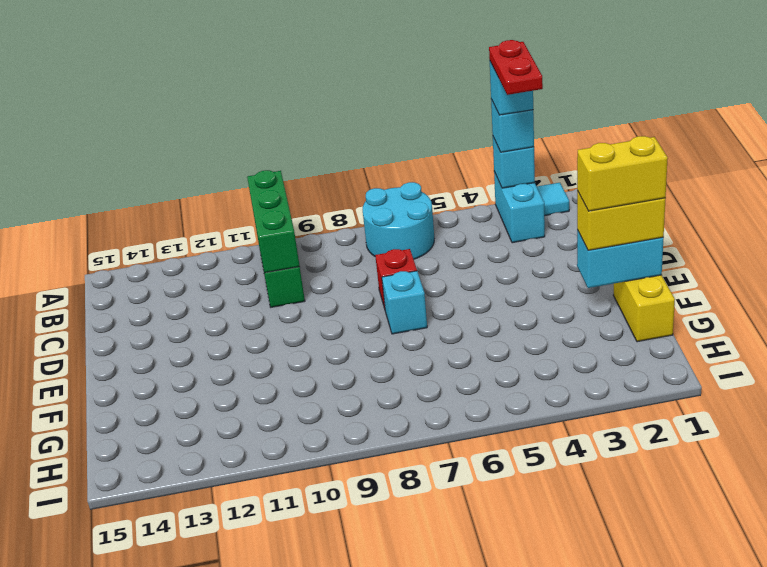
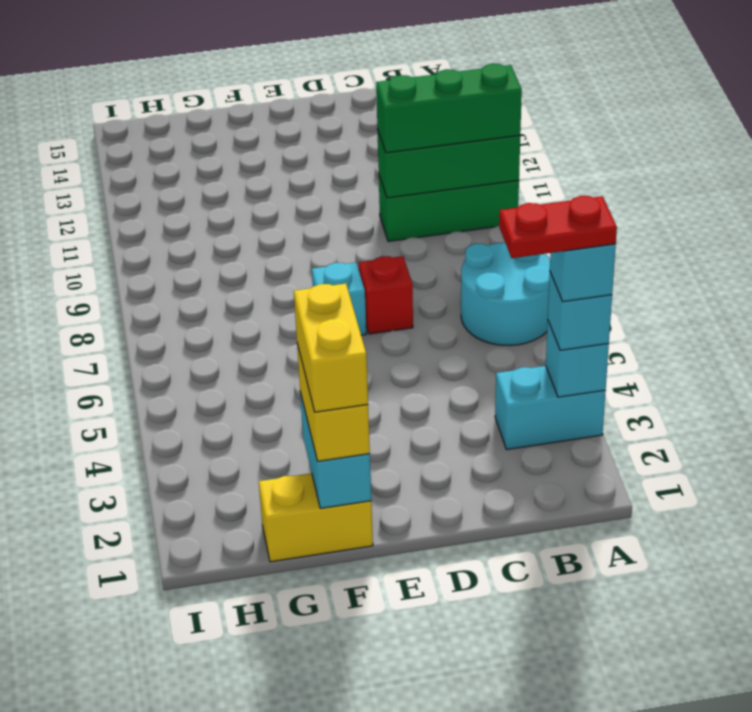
cyan 1x1 tile [537,183,569,216] -> none
none -> green 1x3 brick [376,64,522,153]

